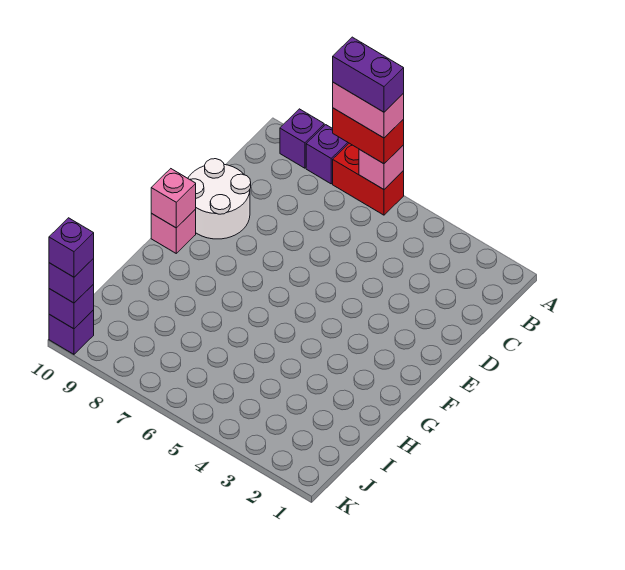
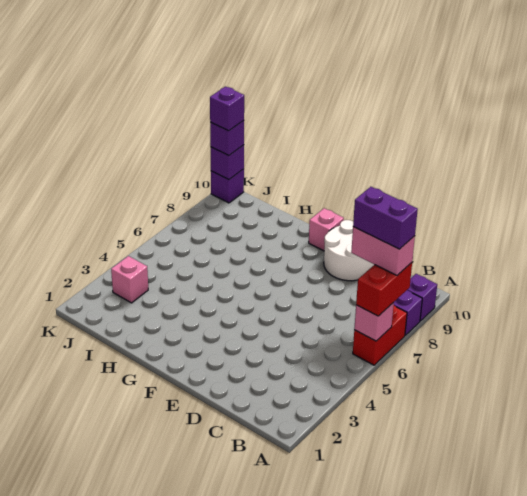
pink 1x2 brick [333,82,404,138] -> pink 1x2 brick turned to [351,227,415,275]
purple 1x2 brick [333,37,404,112] -> purple 1x2 brick turned to [353,187,418,249]
pink 1x1 brick [151,169,196,228] -> pink 1x1 brick moved to [111,256,148,303]

